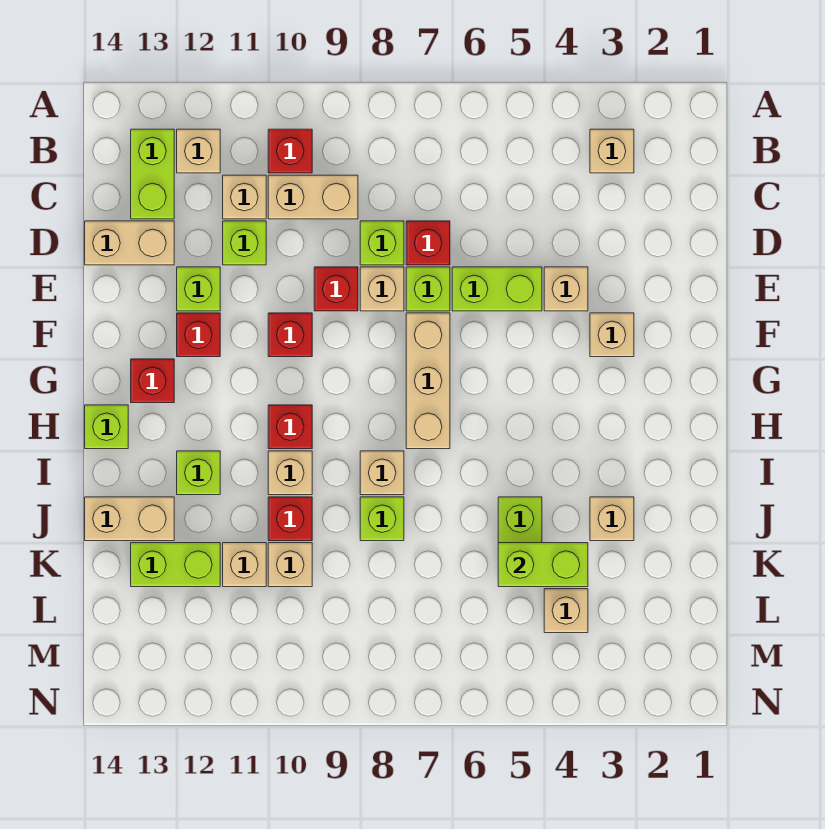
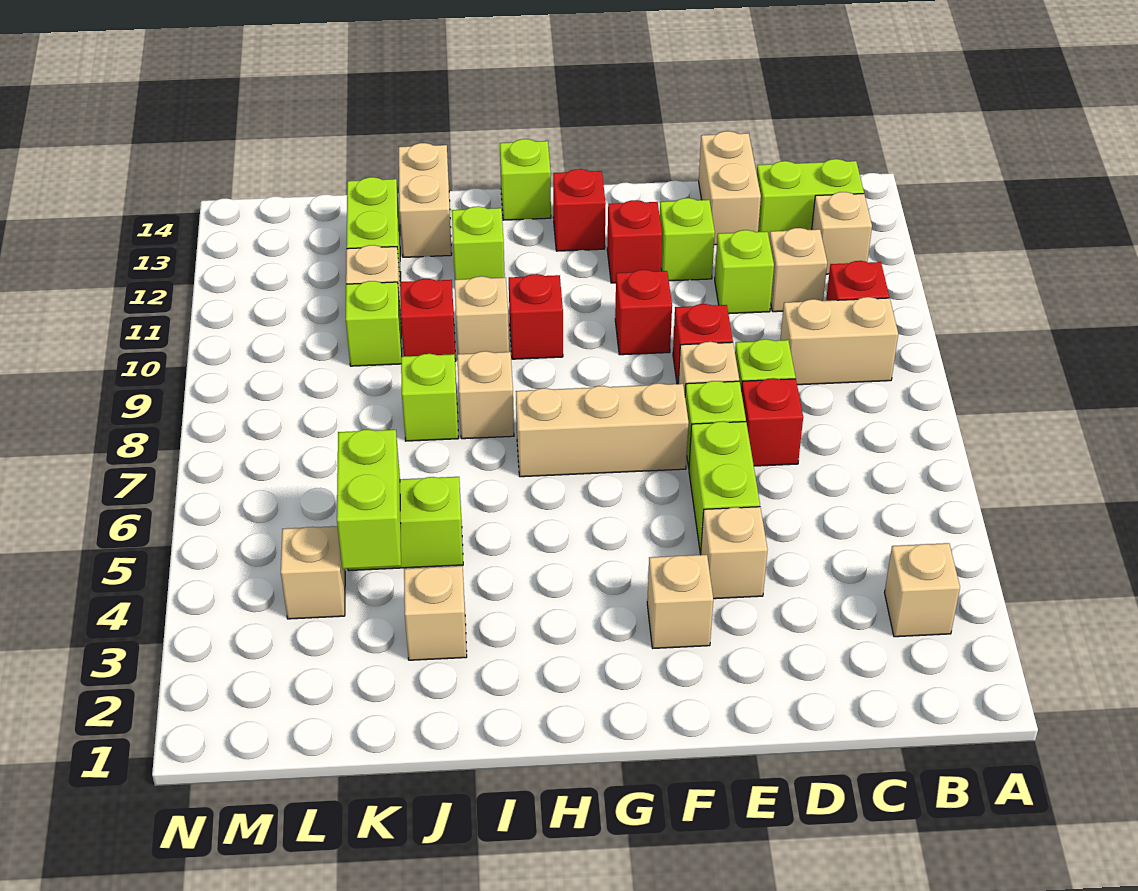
tan 1x2 brick [268,175,358,219] -> tan 1x2 brick turned to [780,297,898,385]
tan 1x1 brick [268,543,312,587] -> lime 1x1 brick [346,281,402,366]

